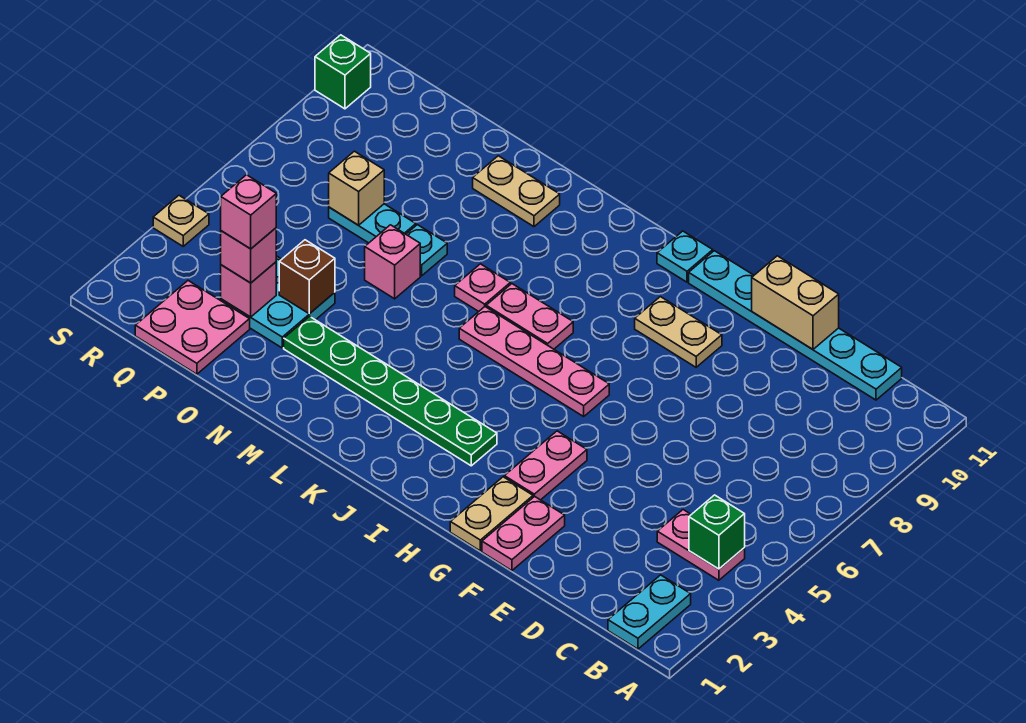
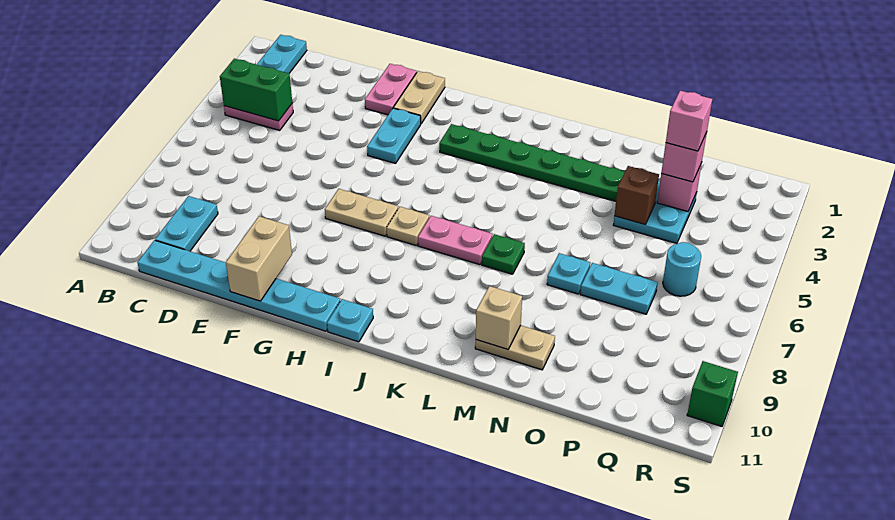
green 1x1 brick [689,495,745,569] -> green 1x2 brick [220,59,292,121]
none -> cyan 1x2 plate [155,196,218,251]
tan 1x2 brick [752,256,839,349] -> tan 1x2 brick turned to [226,216,292,301]
pink 1x2 plate [504,431,587,500] -> cyan 1x2 plate [367,108,421,163]
tan 1x2 plate [635,297,722,367] -> tan 1x2 plate moved to [325,189,398,236]
pink 1x4 plate [459,307,609,416] -> none
pink 1x1 plate [455,264,510,312] -> green 1x1 plate [482,234,525,274]
pink 1x1 brick [365,225,420,299] -> none
pink 2x2 plate [135,281,250,374] -> none
tan 1x1 brick [329,151,384,225] -> tan 1x1 brick moved to [476,286,522,349]
none -> cyan 1x1 round brick [663,242,701,296]
tan 1x1 plate [153,196,209,246] -> tan 1x1 plate moved to [387,207,429,246]

